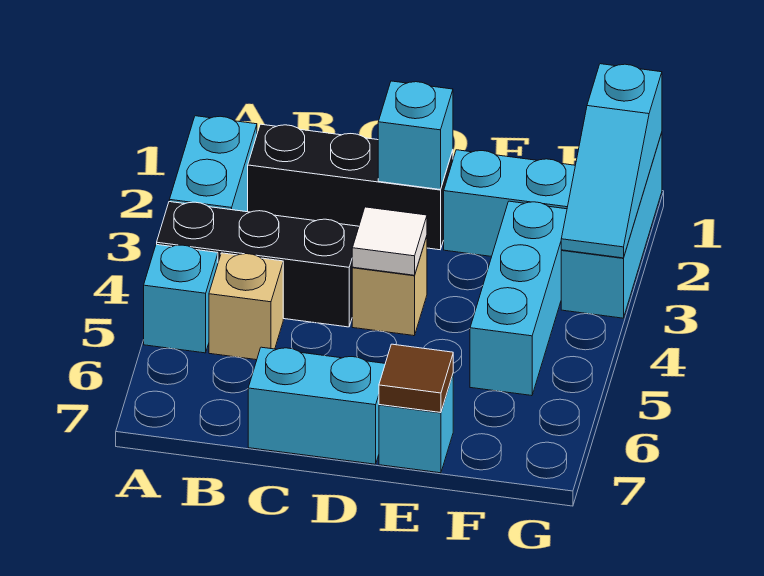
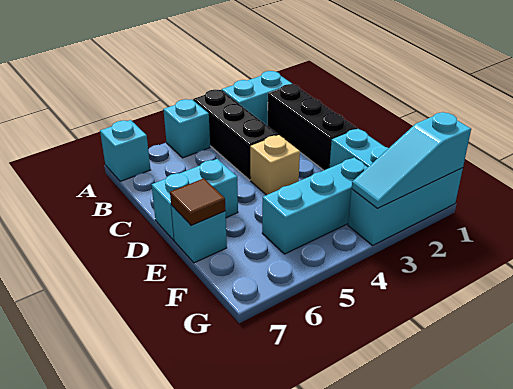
tan 1x1 brick [209,253,283,360] -> none
cyan 1x2 brick [248,347,385,464] -> cyan 1x2 brick turned to [152,159,238,240]
cyan 1x1 brick [378,81,453,190] -> cyan 1x1 brick moved to [100,120,150,181]
white 1x1 tile [352,207,427,275] -> none

